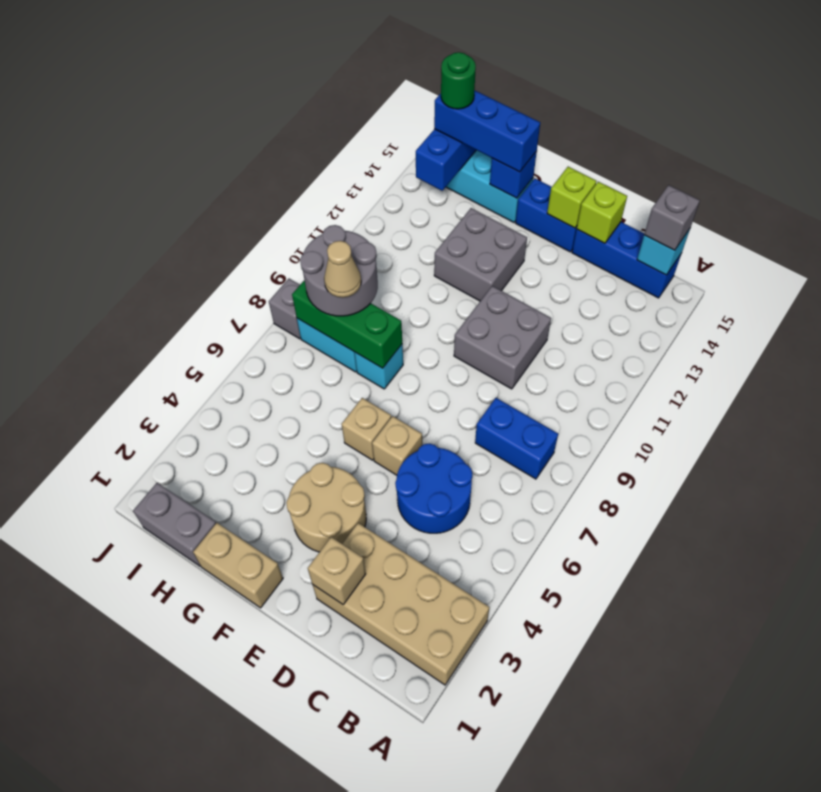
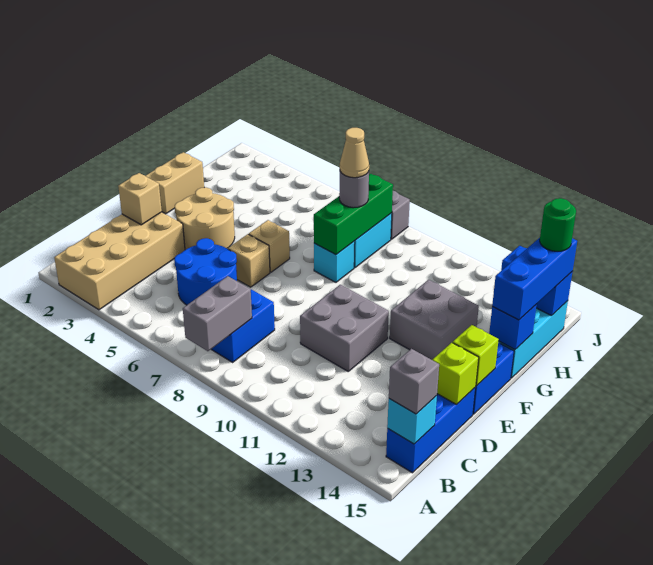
grey 1x2 brick [133,483,216,566] -> grey 1x2 brick moved to [183,276,252,351]
grey 2x2 round brick [300,225,378,316] -> grey 1x1 round brick [339,171,369,208]

